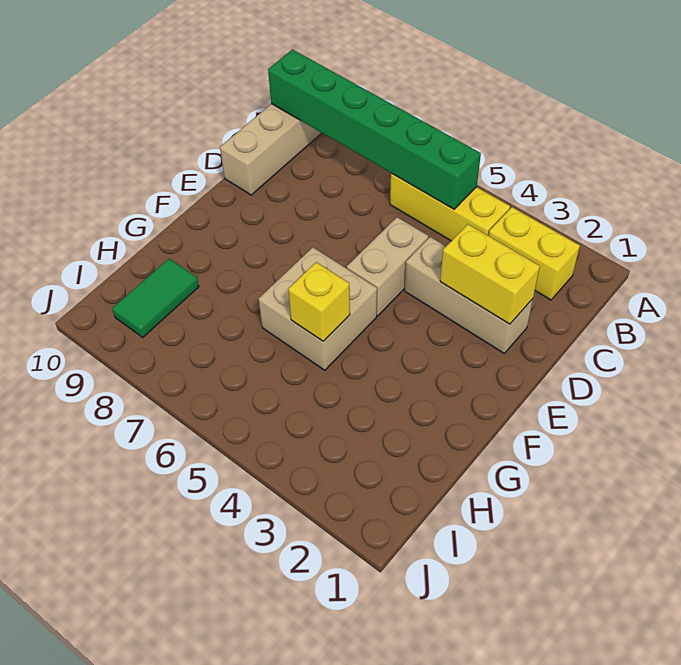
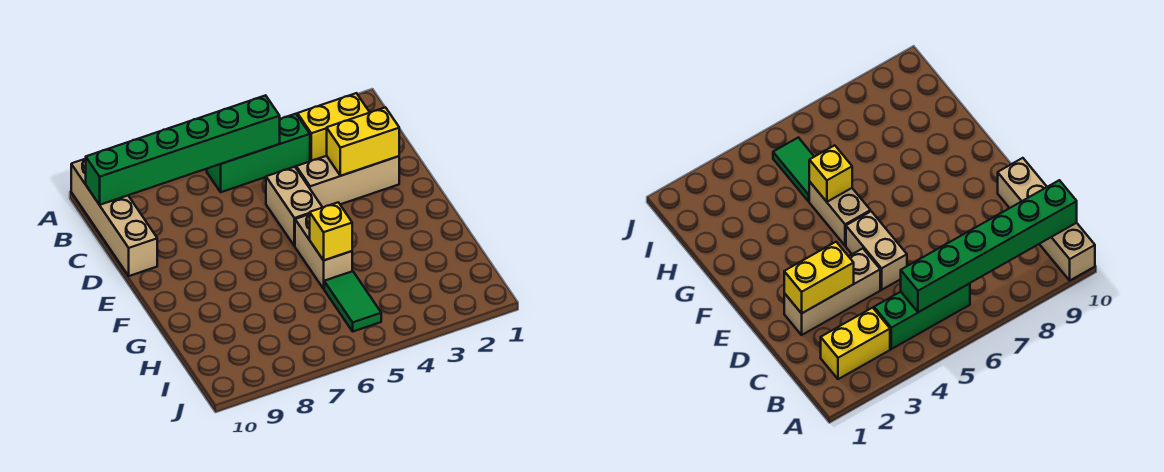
yellow 1x3 brick [390,173,510,241] -> green 1x3 brick [207,114,310,192]
tan 2x2 brick [259,247,377,370] -> tan 1x2 brick [295,215,352,289]
green 1x2 tile [112,258,199,337] -> green 1x2 tile moved to [324,271,381,332]

